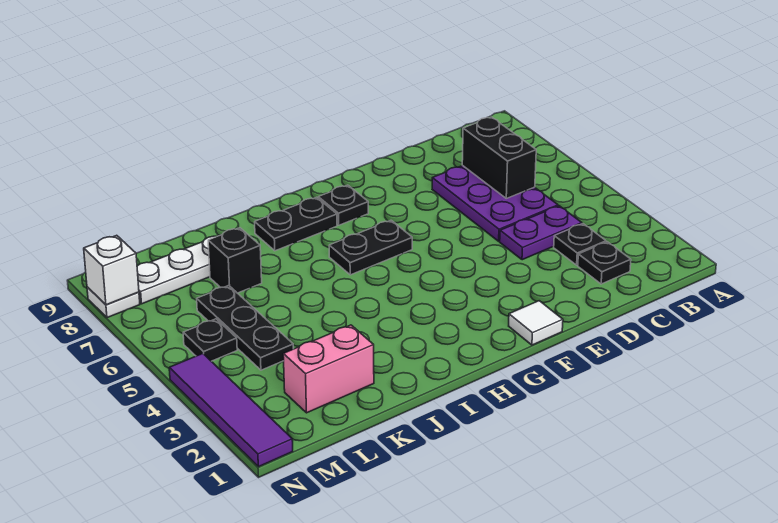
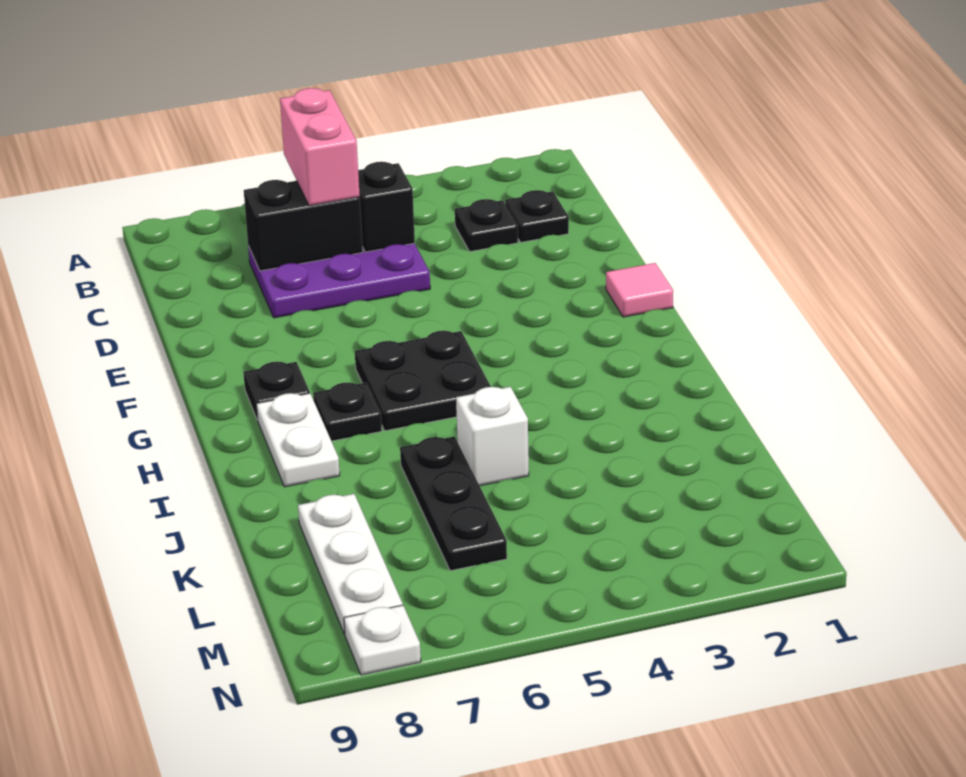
purple 1x2 plate [500,206,582,260] -> none
white 1x1 tile [509,301,563,345] -> pink 1x1 tile [606,263,673,317]
black 1x2 plate [329,220,412,275] -> black 2x2 plate [355,331,491,431]
black 1x2 plate [255,197,337,251] -> white 1x2 plate [256,393,340,487]
pink 1x2 brick [283,325,374,413] -> pink 1x2 brick moved to [280,88,360,206]
black 1x1 brick [208,228,262,293] -> black 1x1 brick moved to [358,162,415,252]
black 1x3 plate [197,286,293,370] -> black 1x3 plate turned to [400,437,507,571]
black 1x1 plate [183,319,237,361] -> black 1x1 plate moved to [313,383,382,441]
purple 1x4 tile [169,354,293,467] -> none
white 1x1 brick [84,235,139,305] -> white 1x1 brick moved to [456,387,529,486]

